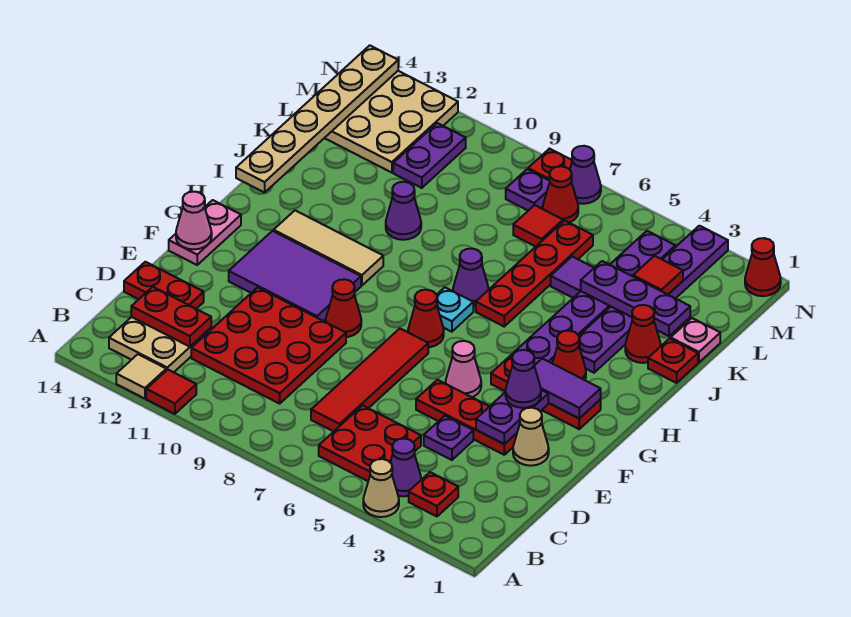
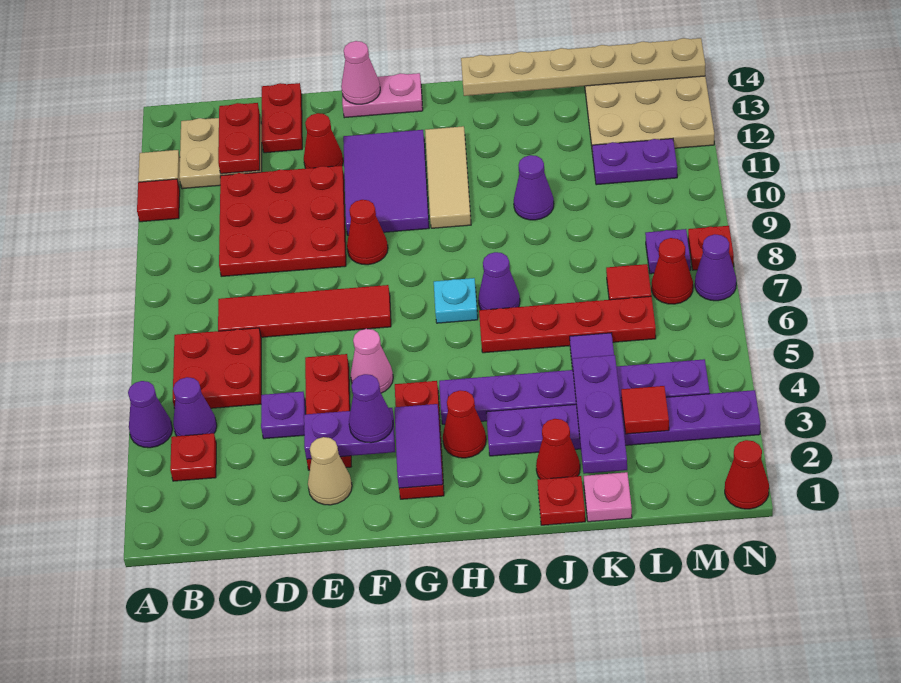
tan 1x1 cone [363,459,399,517] -> purple 1x1 cone [128,381,172,448]
red 1x1 cone [408,290,444,347] -> red 1x1 cone moved to [304,113,343,169]

